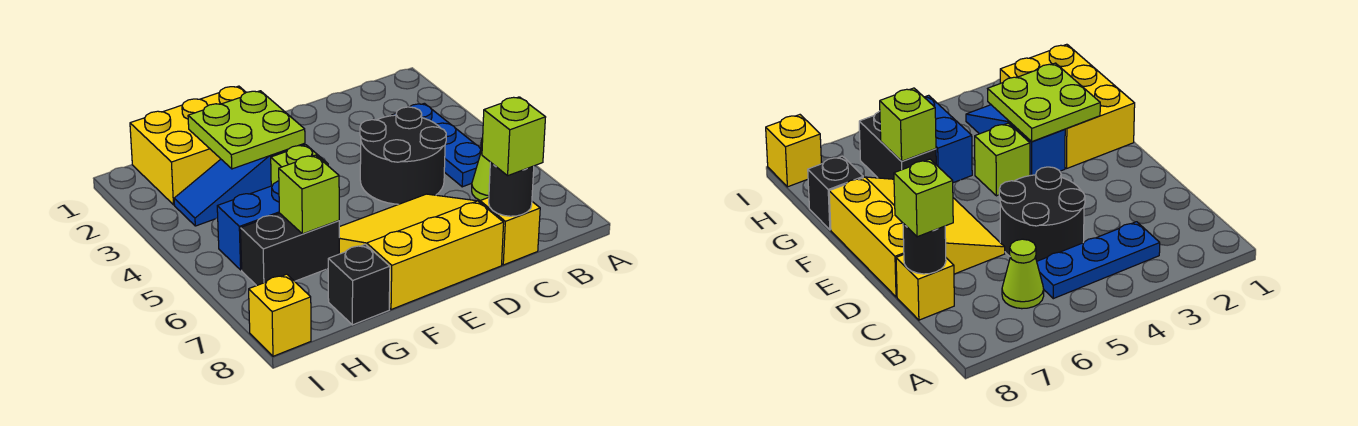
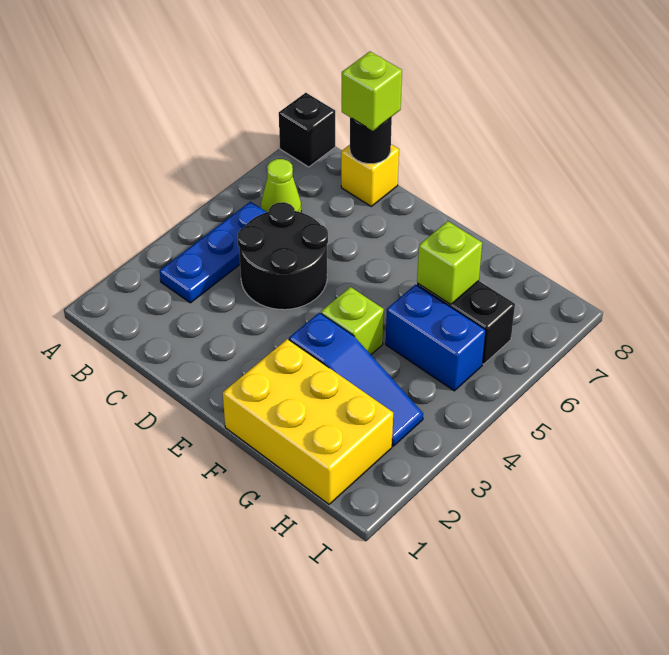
yellow 3x3 slope [339,194,504,309] -> none
lime 2x2 plate [188,91,305,169] -> none
black 1x1 brick [328,244,390,325] -> black 1x1 brick moved to [279,93,335,167]
yellow 1x1 brick [249,274,311,356] -> none

